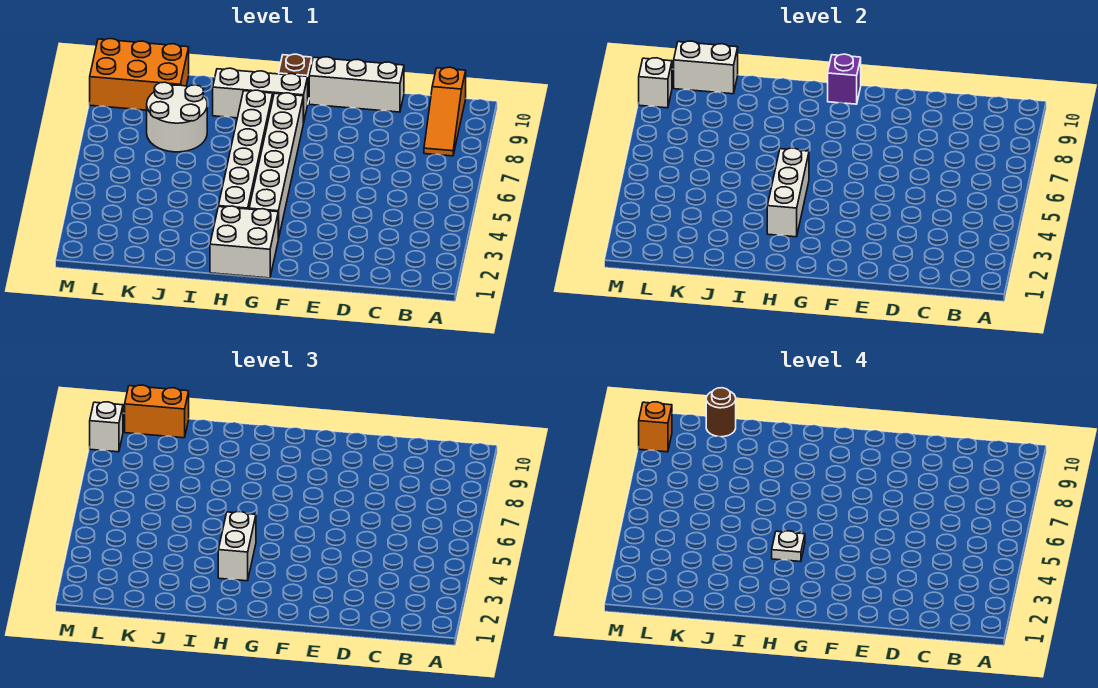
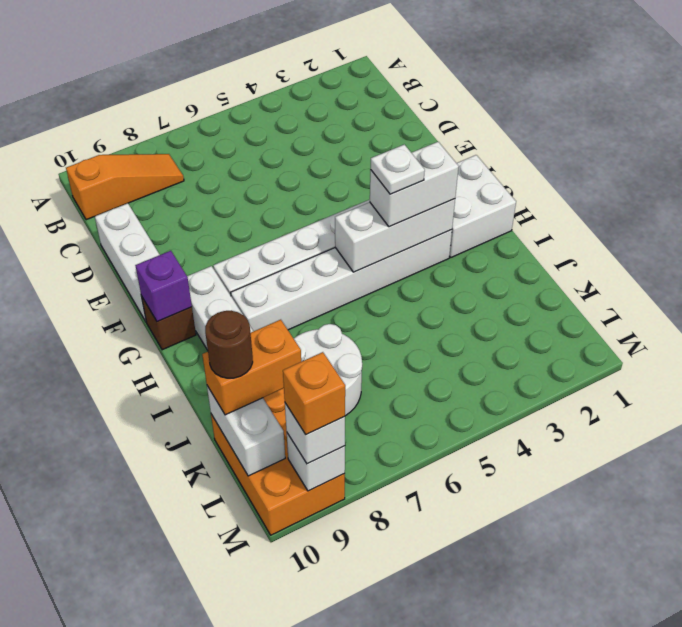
orange 1x2 brick [125,385,189,438] -> orange 1x2 brick turned to [202,320,301,415]

